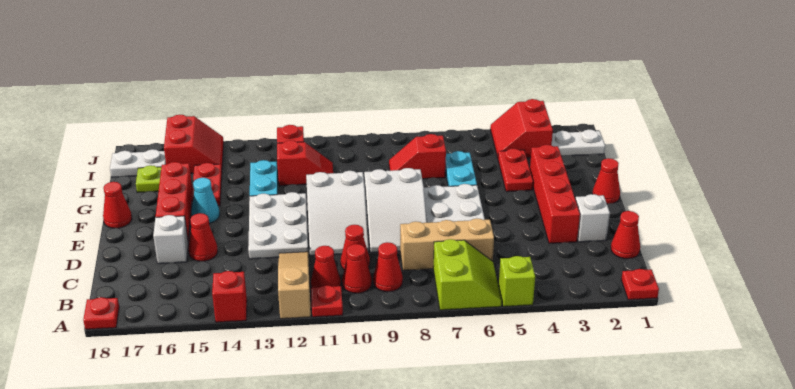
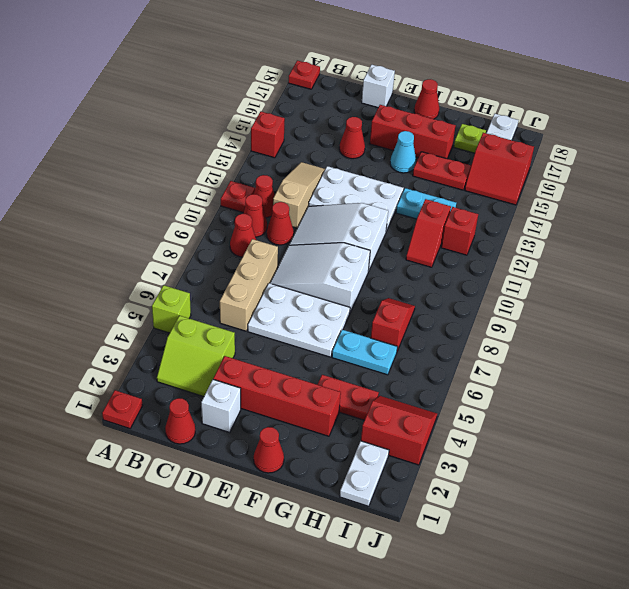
lime 2x2 slope [433,239,502,310] -> lime 2x2 slope moved to [157,316,235,397]
tan 1x3 slope [278,252,311,319] -> tan 1x3 slope turned to [273,162,325,228]
white 1x1 brick [153,215,188,264] -> white 1x1 brick moved to [362,64,395,107]

